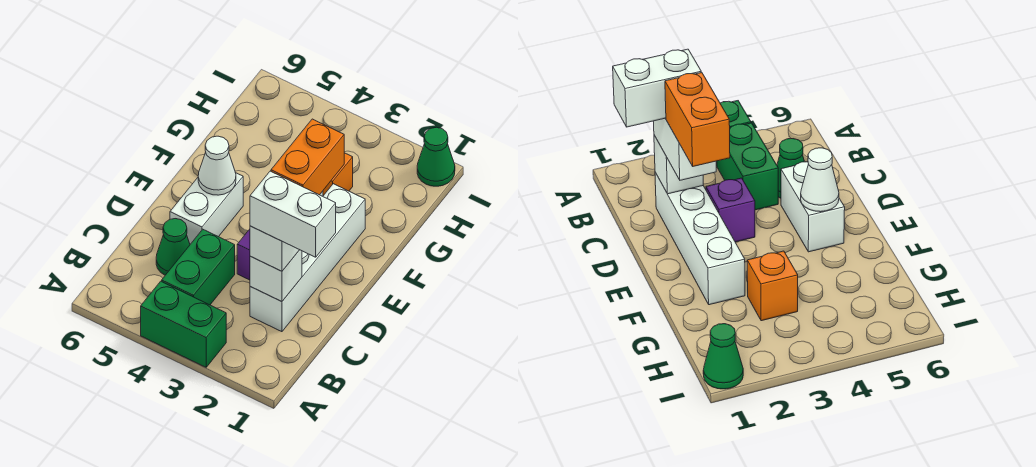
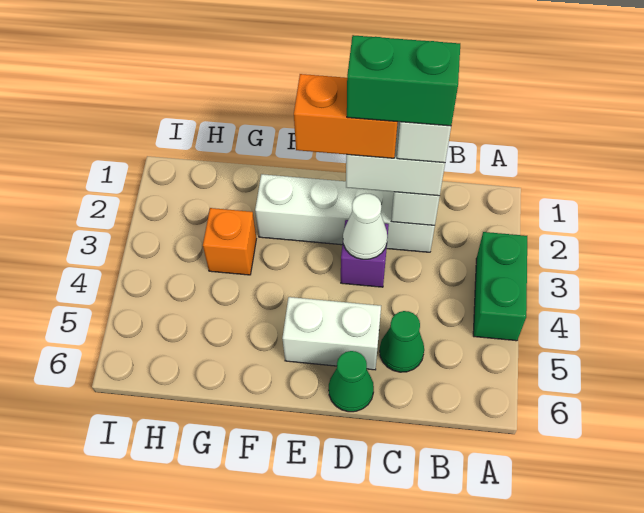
green 1x2 brick [162,229,235,305] -> green 1x2 brick moved to [347,35,460,126]
white 1x1 cone [198,136,236,195] -> white 1x1 cone moved to [343,193,387,259]
green 1x1 cone [417,127,455,186] -> green 1x1 cone moved to [329,351,374,412]

